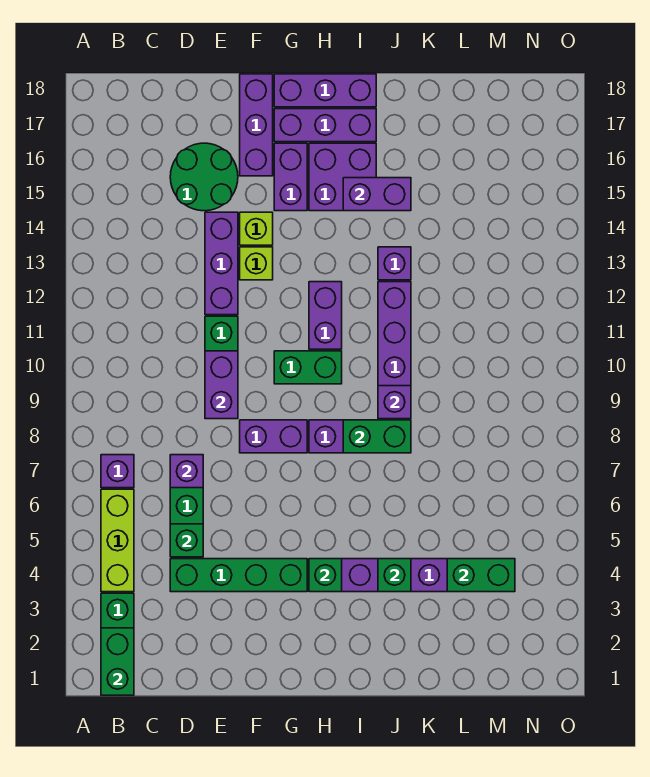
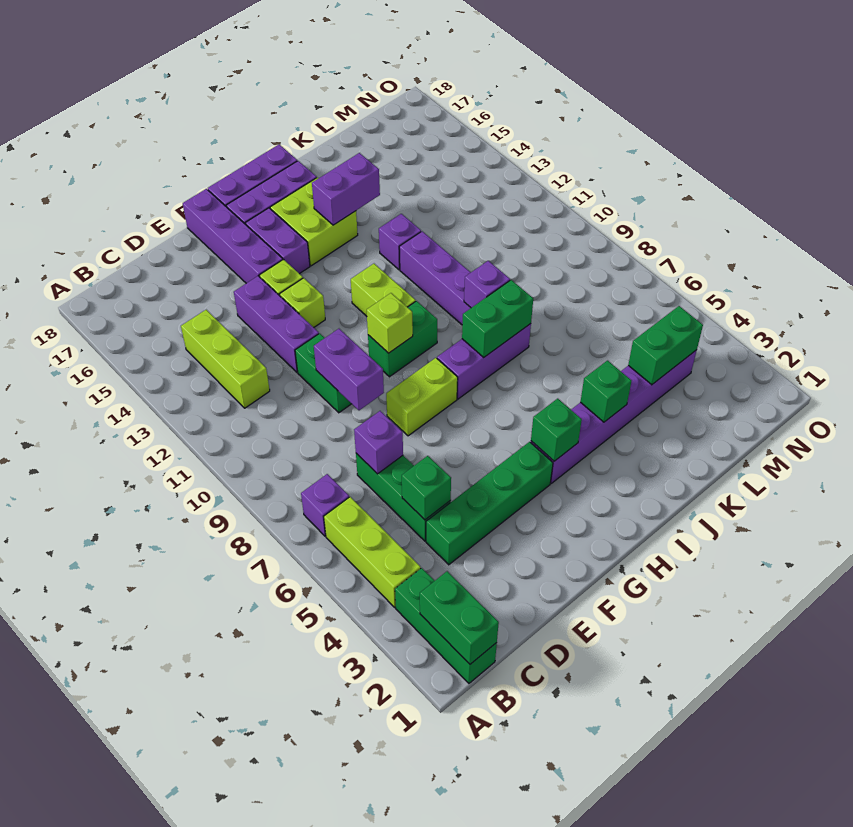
none -> lime 1x3 brick [181,310,270,408]
green 2x2 round brick [170,143,238,211] -> none
purple 1x2 brick [240,420,307,453] -> lime 1x2 brick [386,358,458,436]
purple 1x3 brick [240,74,273,176] -> purple 1x4 brick [183,189,283,283]
none -> lime 1x1 brick [367,293,413,353]
purple 1x2 brick [309,282,342,349] -> lime 1x2 brick [351,264,416,316]
purple 2x2 brick [309,143,376,211] -> lime 2x2 brick [270,177,358,266]

